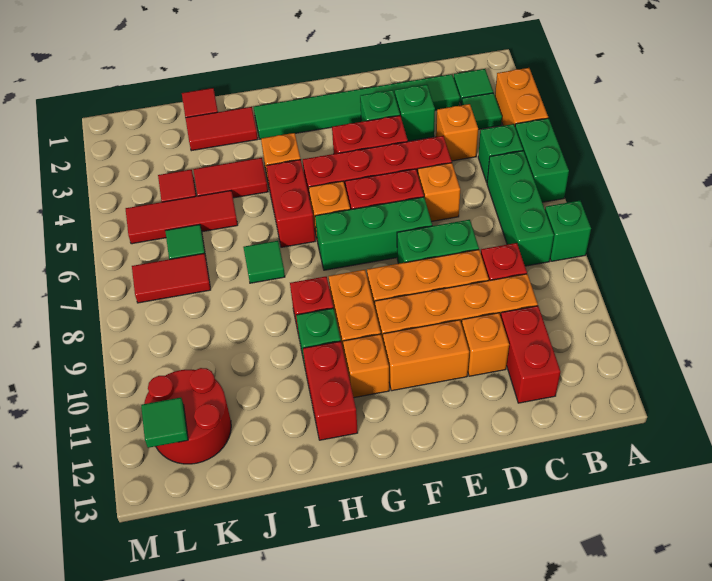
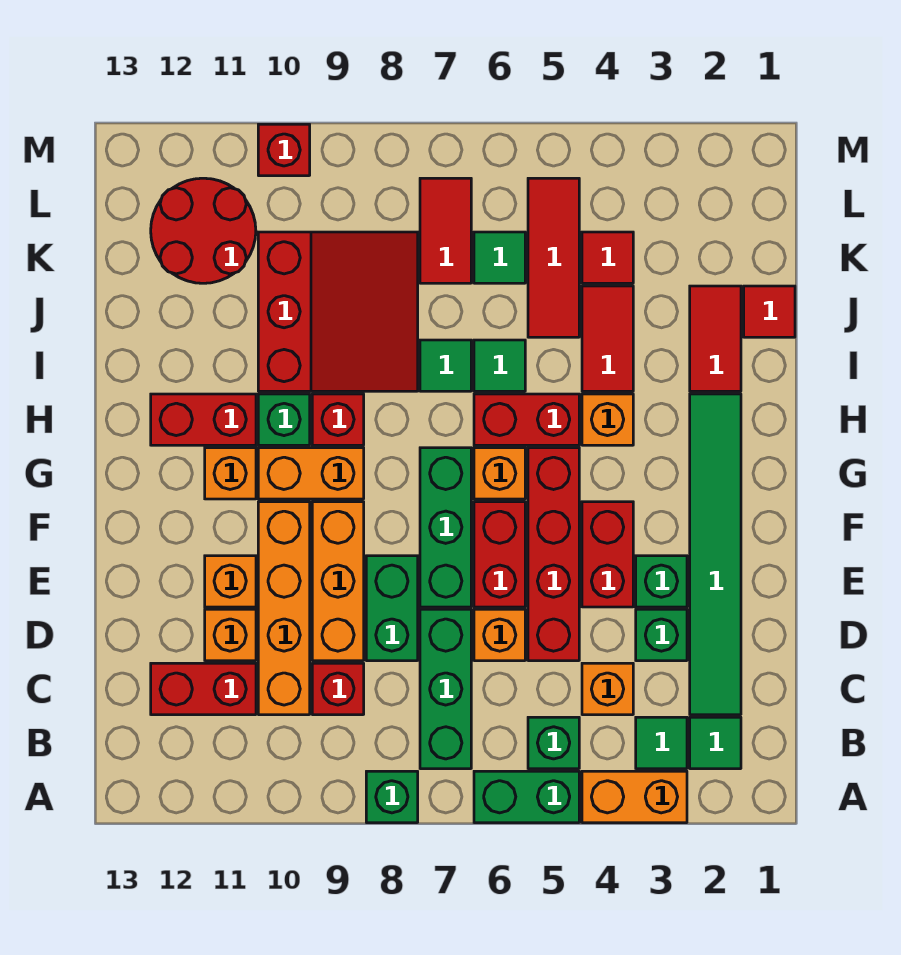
green 1x3 brick [487,151,554,266] -> green 1x3 brick turned to [420,609,471,769]
orange 1x2 brick [383,320,469,391] -> orange 1x1 brick [205,556,256,607]
none -> red 3x3 slope [258,232,418,391]
green 1x1 tile [141,397,188,448] -> green 1x1 tile moved to [474,340,525,391]
none -> red 1x1 brick [258,124,310,176]

